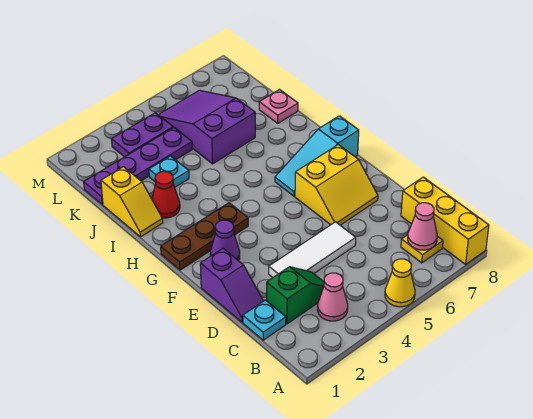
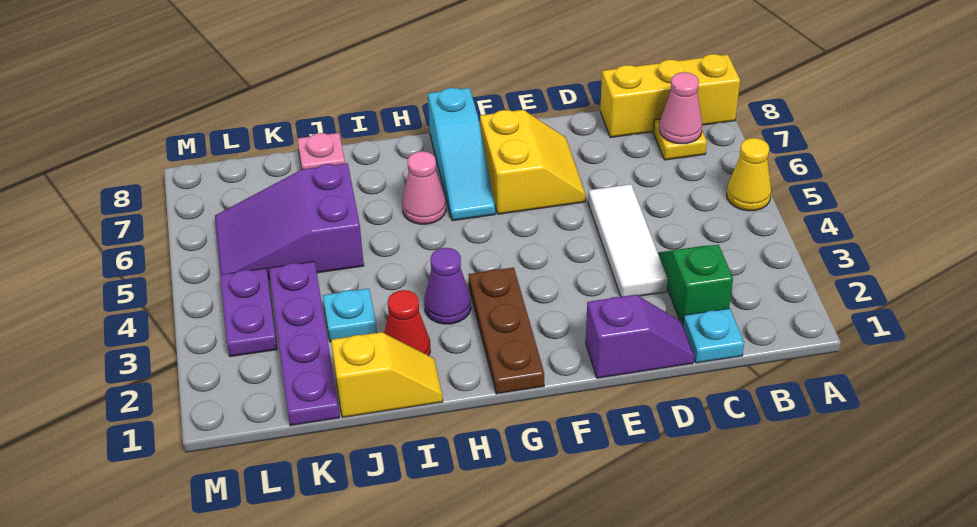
pink 1x1 cone [318,273,348,321] -> pink 1x1 cone moved to [402,151,446,224]
purple 1x1 cone [210,220,240,261] -> purple 1x1 cone moved to [424,248,471,324]

